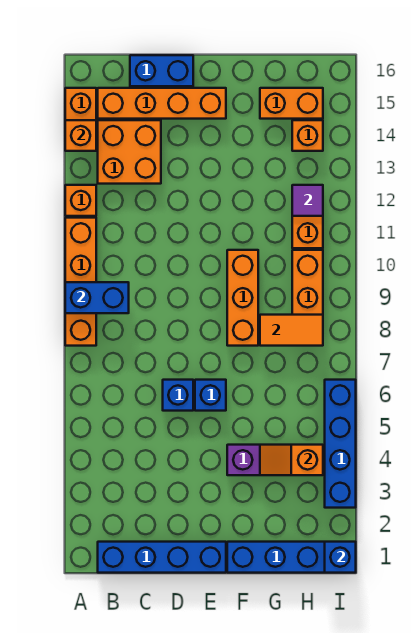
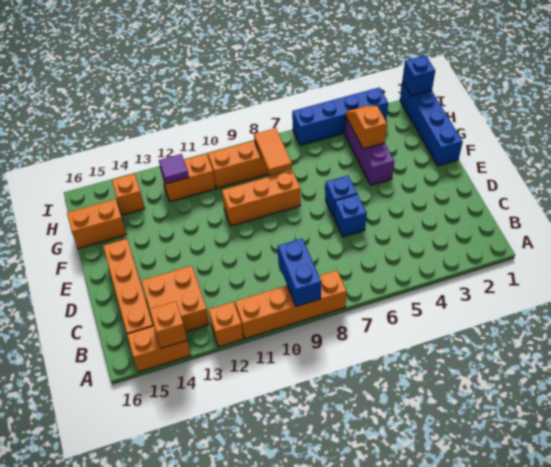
blue 1x4 brick [98,542,226,573] -> none
blue 1x2 brick [130,55,193,86] -> none
orange 1x2 slope [260,445,323,475] -> orange 1x2 slope turned to [346,106,387,149]
orange 1x2 brick [260,88,323,119] -> orange 1x2 brick turned to [67,199,126,249]

